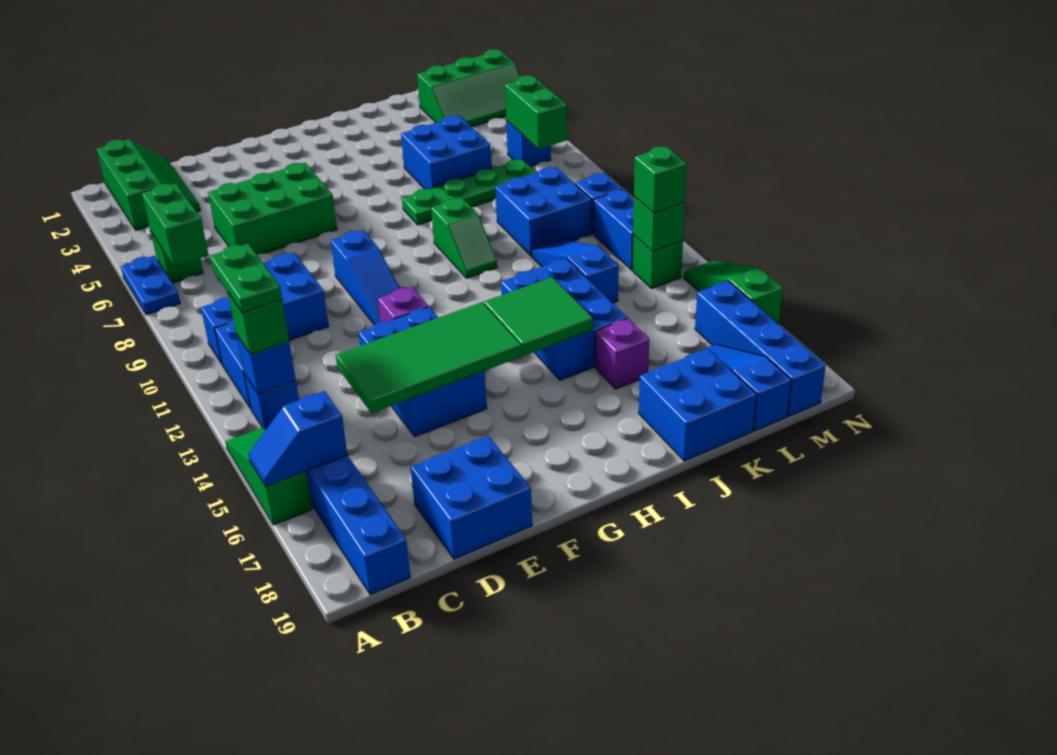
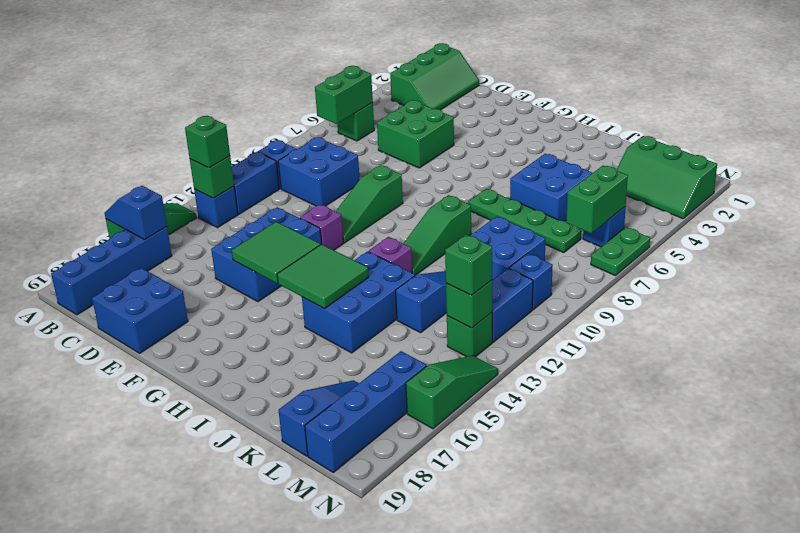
blue 1x2 plate [121,256,180,315] -> none
green 1x2 plate [210,244,282,313] -> green 1x2 plate moved to [591,227,650,276]
blue 1x1 brick [236,334,296,394] -> green 1x1 brick [190,156,234,198]
green 2x3 brick [208,163,337,254] -> green 2x2 brick [377,100,454,168]
green 2x4 tile [336,302,521,413] -> green 2x2 tile [232,222,320,283]
blue 1x3 slope [331,230,400,325] -> green 1x3 slope [336,165,403,243]
green 1x2 slope [431,197,497,278] -> green 1x3 slope [403,195,471,275]
purple 1x1 brick [595,318,649,389] -> purple 1x1 brick moved to [368,237,412,273]
blue 2x2 brick [639,349,757,461] -> none

